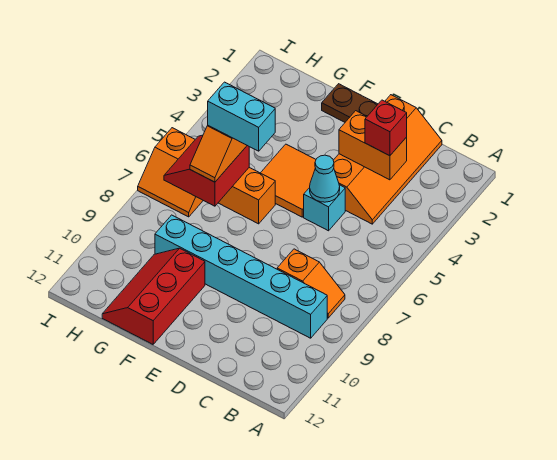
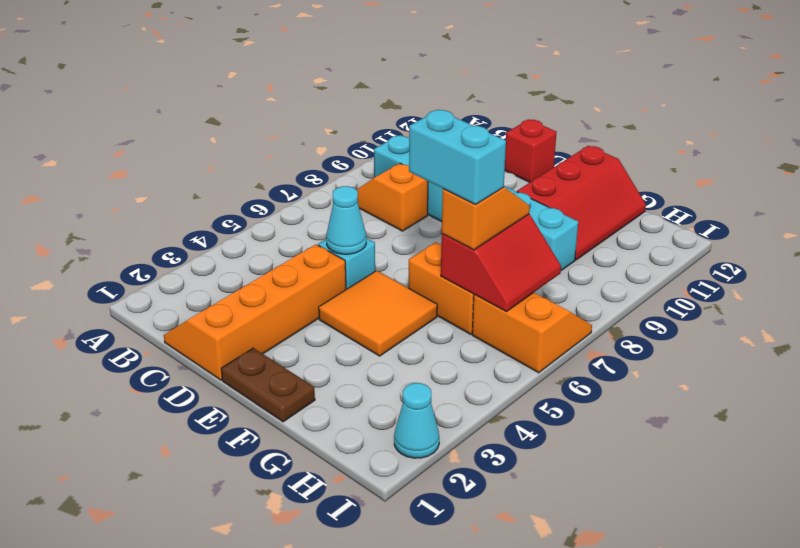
orange 1x2 brick [339,111,407,180] -> none
red 1x1 brick [365,100,407,156] -> red 1x1 brick moved to [505,120,557,182]
none -> cyan 1x1 cone [394,383,439,458]

